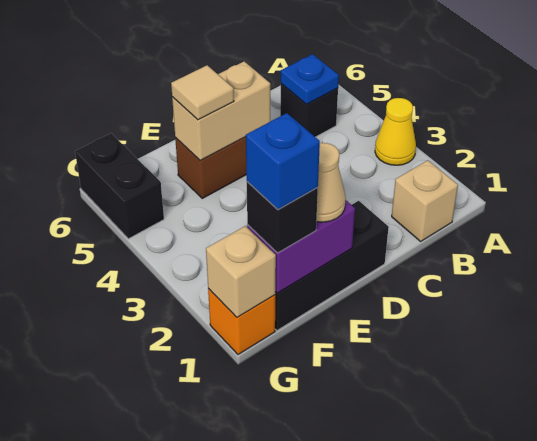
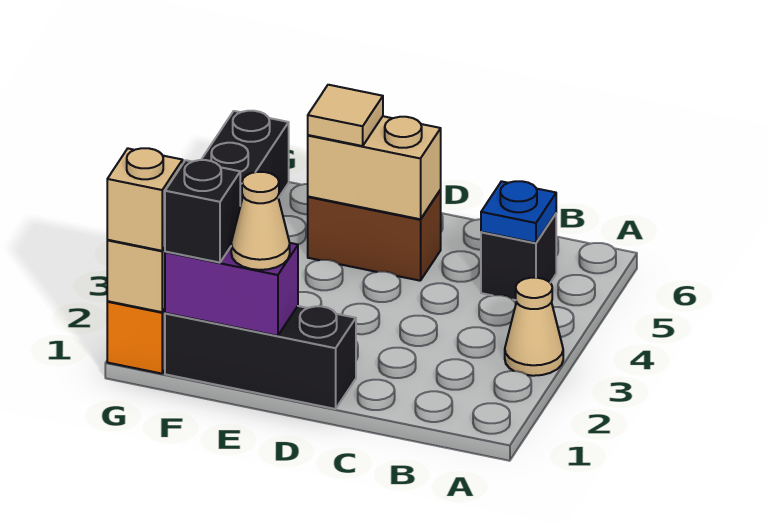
yellow 1x1 cone [375,98,416,165] -> tan 1x1 cone [505,278,563,376]
tan 1x1 brick [392,160,458,241] -> tan 1x1 brick moved to [107,148,183,251]
blue 1x1 brick [246,113,320,210] -> none

